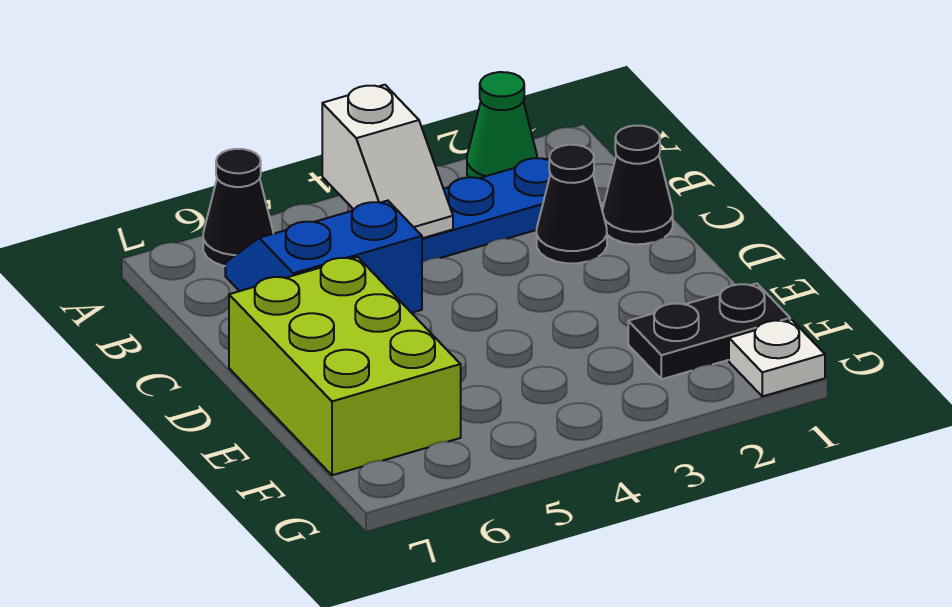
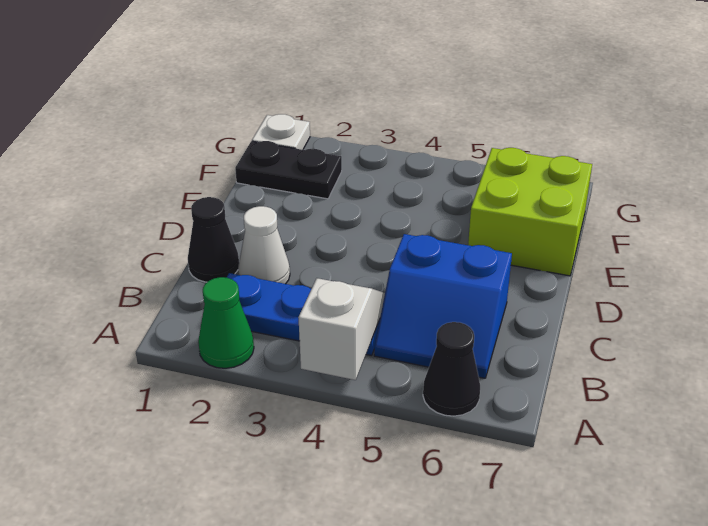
black 1x1 cone [537,145,607,263] -> white 1x1 cone [238,206,290,284]
lime 2x3 brick [229,257,461,475] -> lime 2x2 brick [468,148,592,276]

